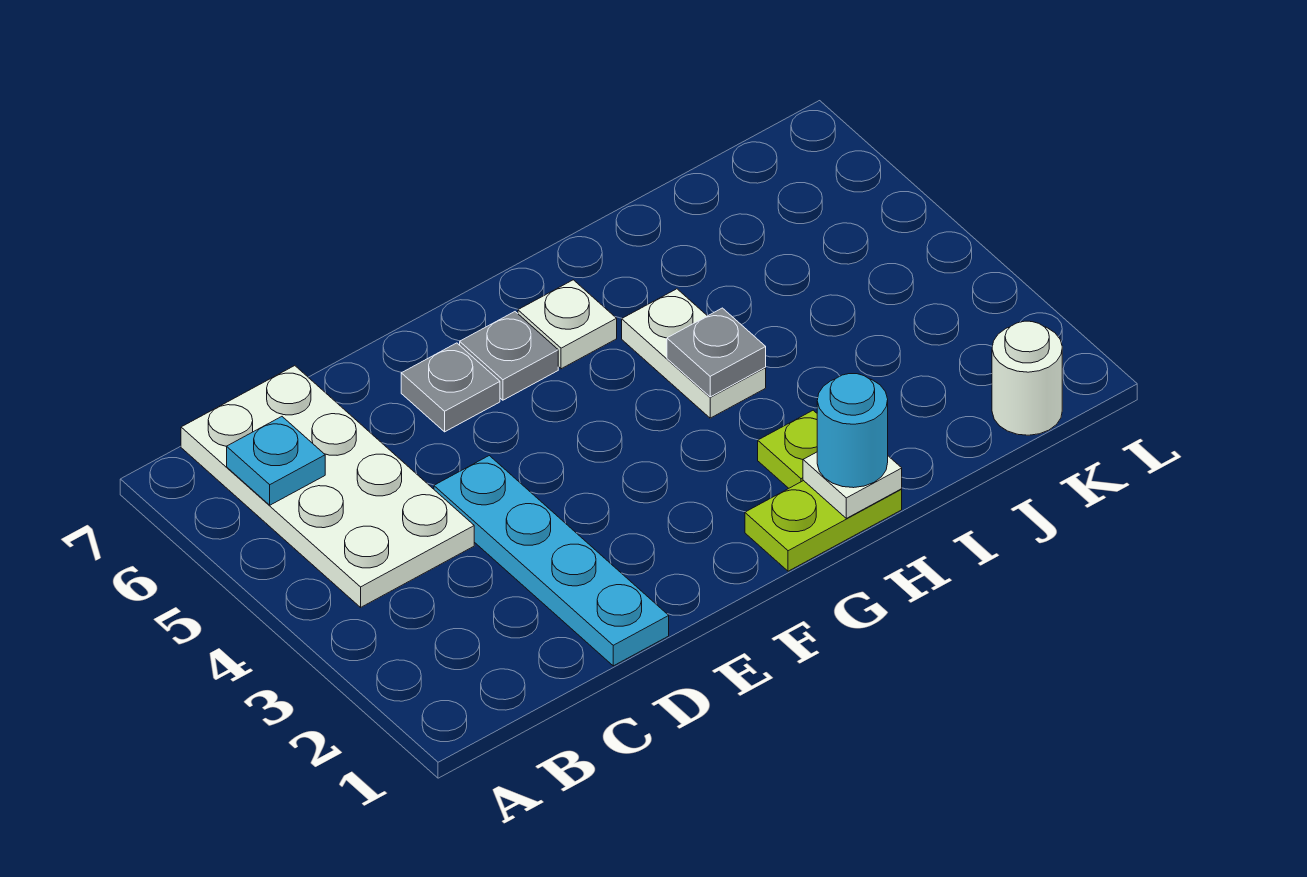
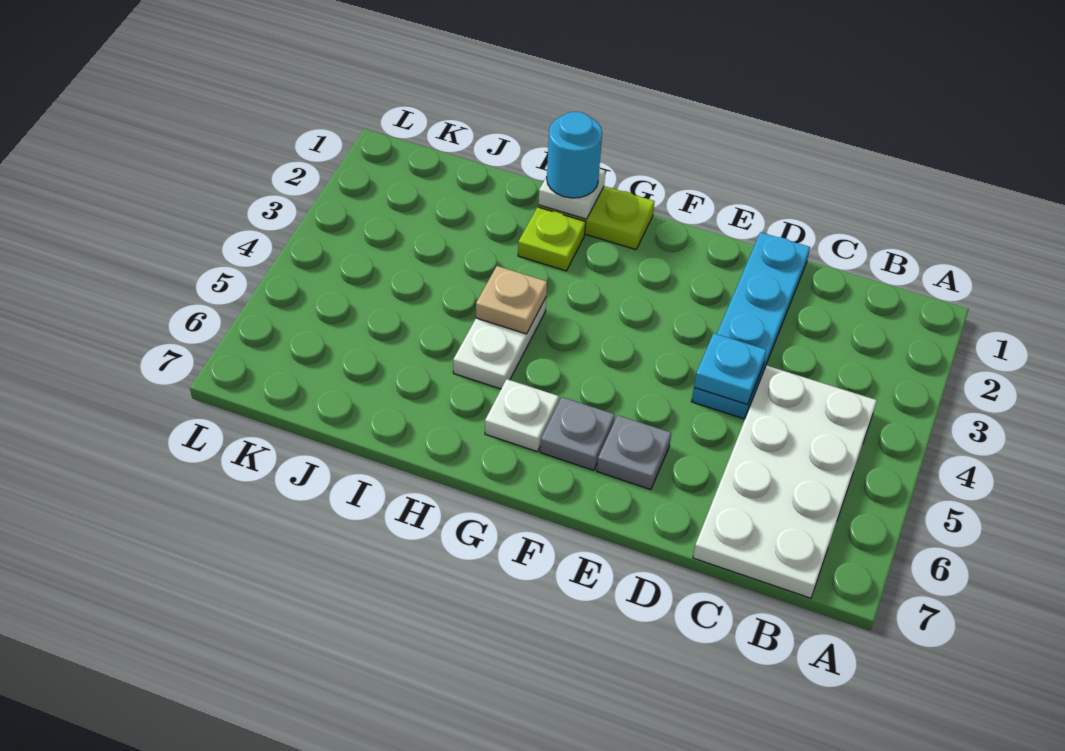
cyan 1x1 plate [227,417,325,505] -> cyan 1x1 plate moved to [694,333,767,405]
grey 1x1 plate [667,308,766,397] -> tan 1x1 plate [476,266,547,334]
white 1x1 round brick [992,321,1062,435] -> none

